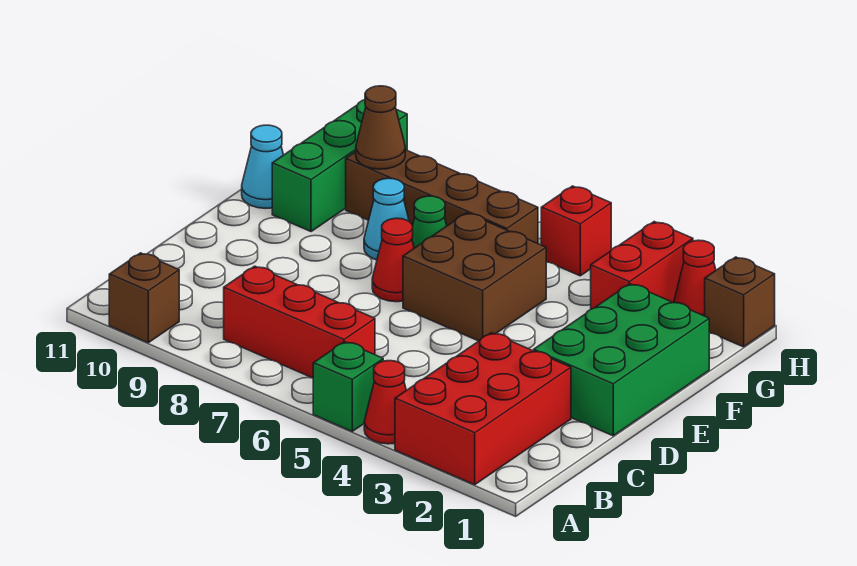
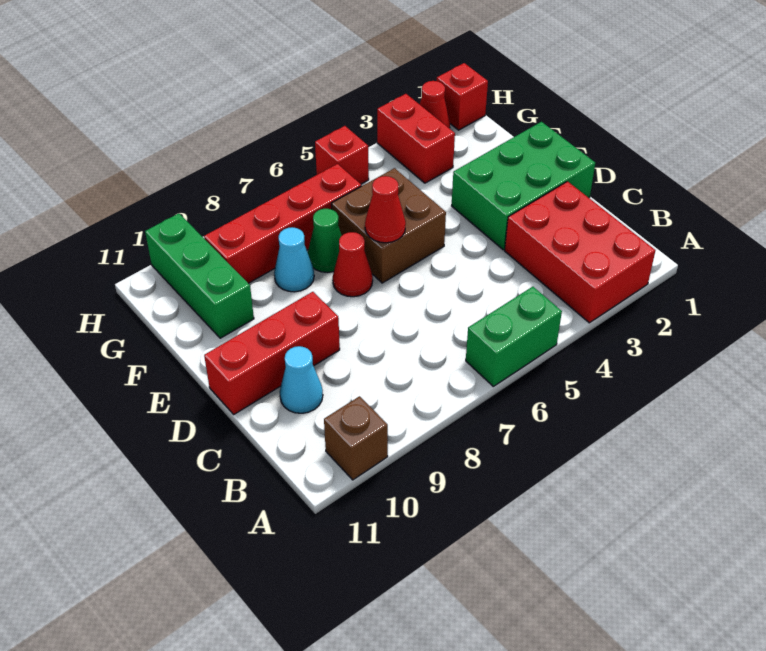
red 1x1 cone [364,361,406,444] -> red 1x1 cone moved to [365,176,406,243]
green 1x1 brick [313,342,383,431] -> green 1x2 brick [466,287,562,386]
red 1x3 brick [224,266,375,378] -> red 1x3 brick moved to [204,292,340,414]
green 2x3 brick [534,284,709,436] -> green 2x3 brick turned to [452,122,595,250]
cyan 1x1 cone [242,125,283,209] -> cyan 1x1 cone moved to [280,346,323,413]
brown 1x4 brick [346,150,538,244] -> red 1x4 brick [204,164,361,283]
brown 1x1 cone [356,86,405,169] -> none
brown 1x1 brick [705,257,775,347] -> red 1x1 brick [437,63,488,130]

